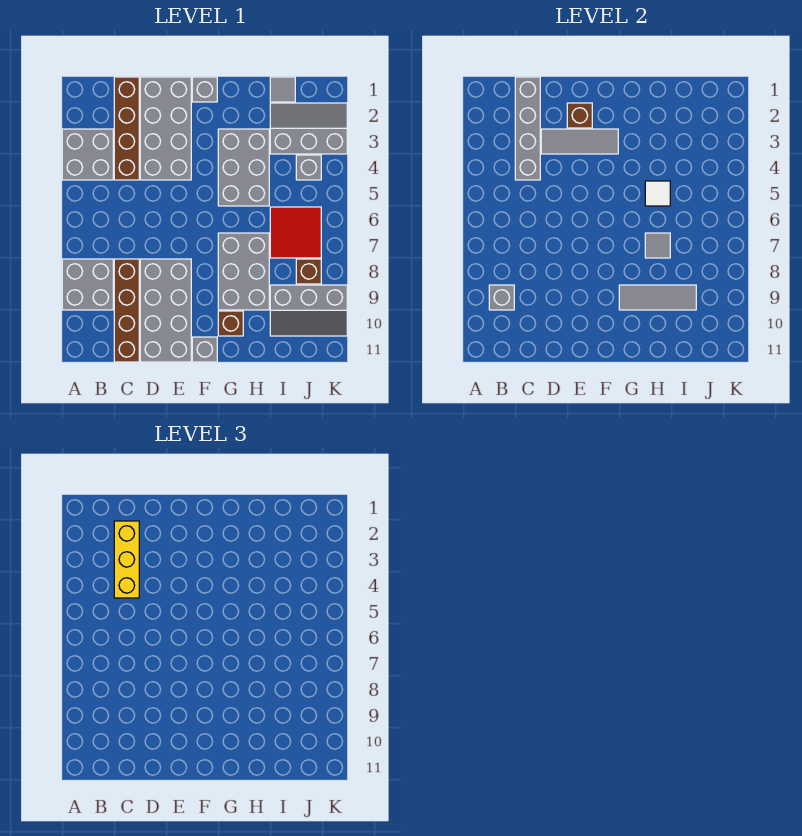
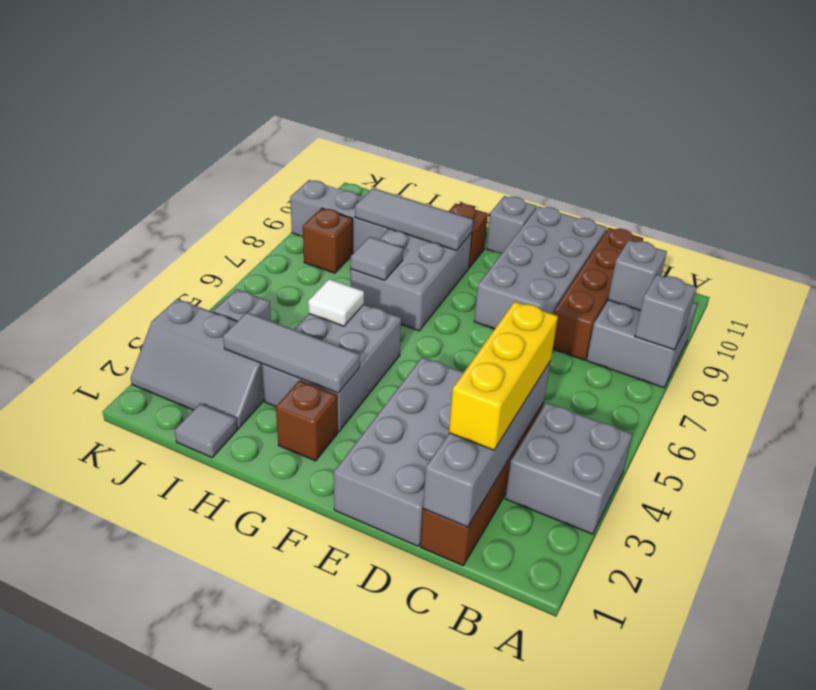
grey 1x3 tile [541,129,618,154] -> grey 1x3 tile moved to [223,312,360,393]
brown 1x1 brick [567,103,592,128] -> brown 1x1 brick moved to [276,380,338,461]
grey 1x1 brick [192,77,217,102] -> grey 1x1 brick moved to [635,274,696,350]
red 2x2 tile [270,207,321,258] -> none

